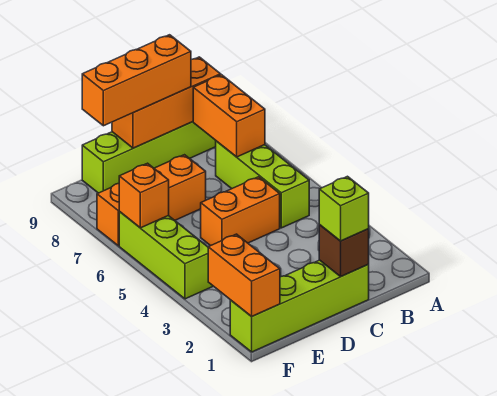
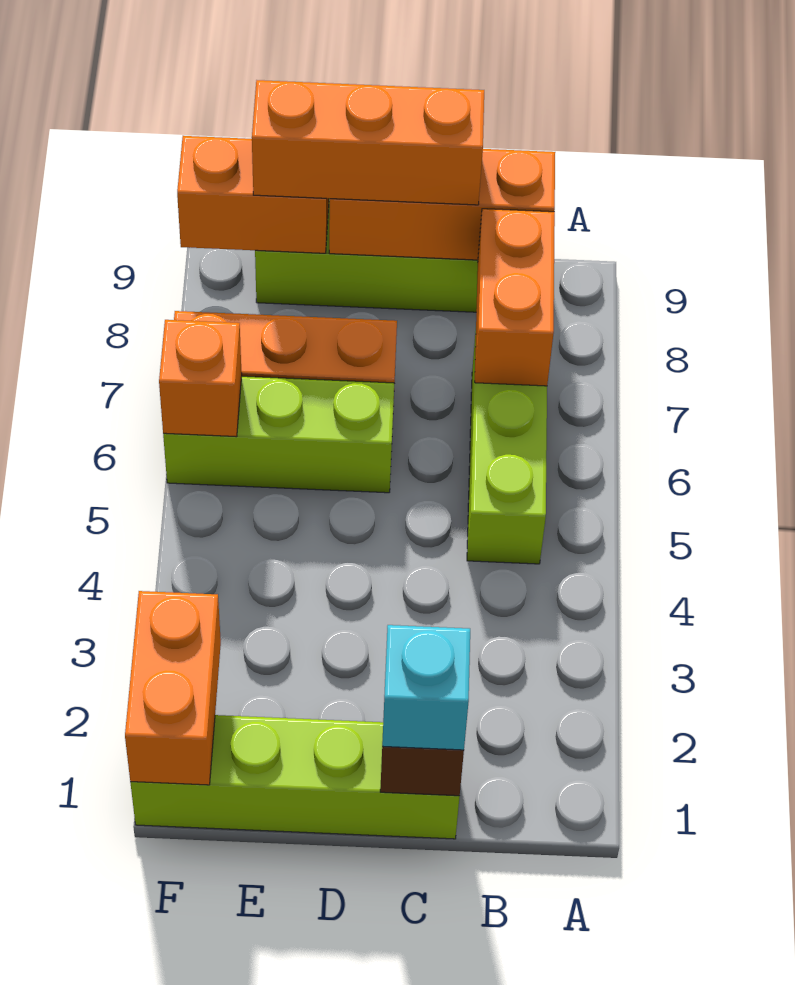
lime 1x1 brick [319,176,369,241] -> cyan 1x1 brick [382,625,470,750]
orange 1x2 brick [201,177,280,246] -> orange 1x2 brick moved to [177,136,329,253]
lime 1x3 brick [119,212,213,299] -> lime 1x3 brick turned to [163,376,394,493]

